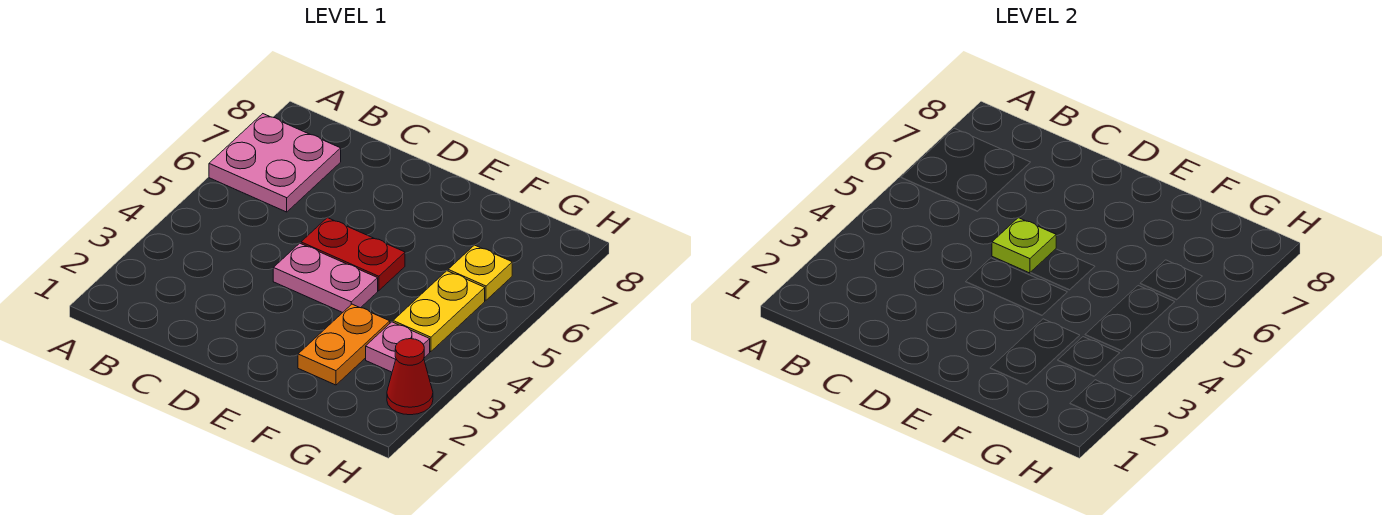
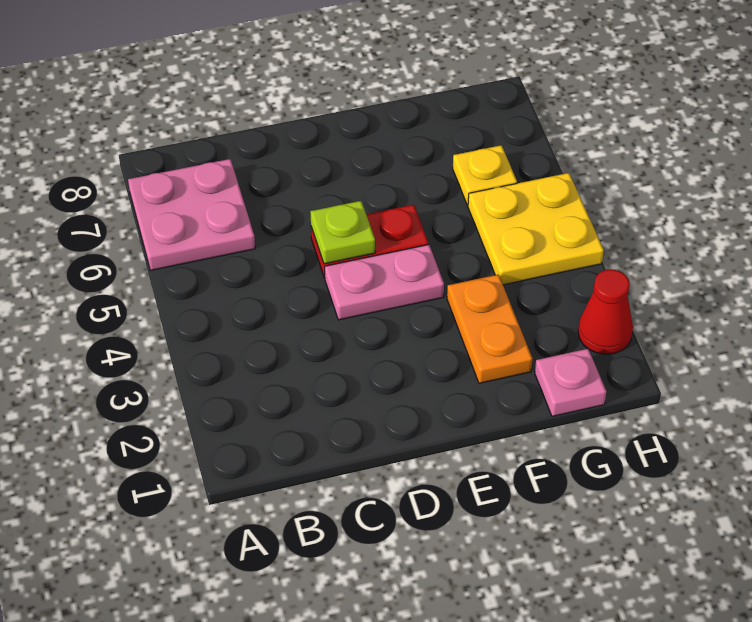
pink 1x1 plate [366,322,430,372] -> pink 1x1 plate moved to [535,349,606,416]
yellow 1x2 plate [393,271,485,352] -> yellow 2x2 plate [468,173,604,285]

